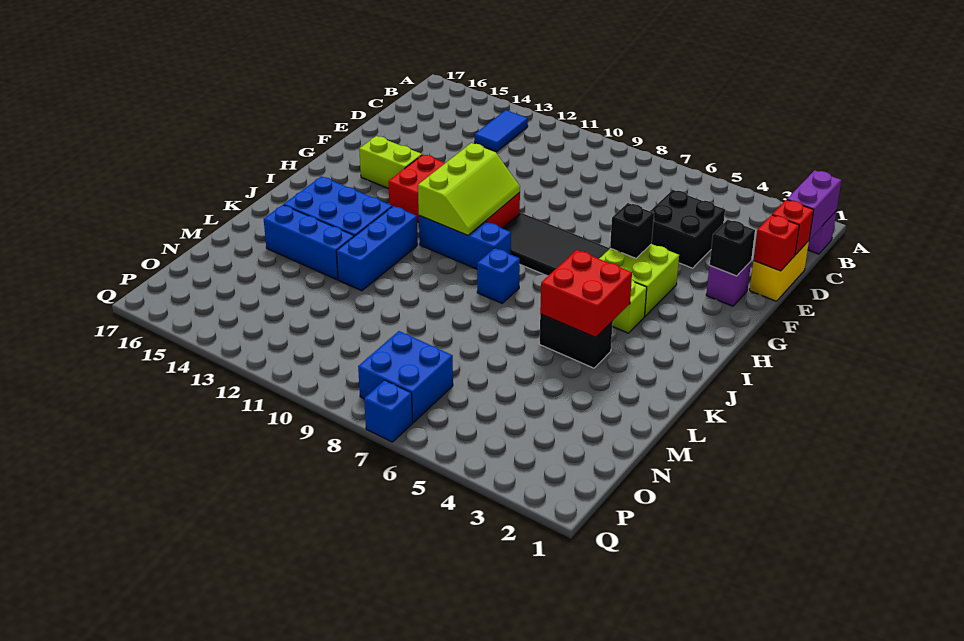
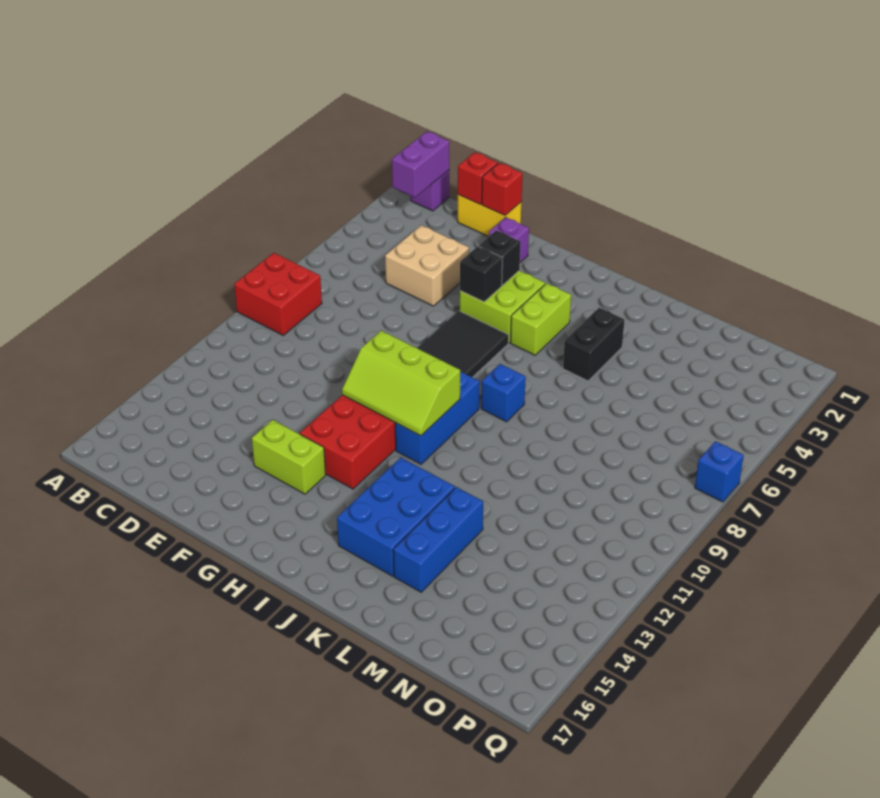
purple 1x2 brick [787,170,841,239] -> purple 1x2 brick turned to [392,132,449,197]
blue 1x2 tile [475,110,528,152] -> none
black 2x2 brick [650,190,725,268] -> tan 2x2 brick [385,225,469,306]
black 1x1 brick [710,220,755,276] -> black 1x1 brick moved to [479,230,521,286]
lime 2x3 slope [418,143,520,235] -> lime 2x3 slope turned to [342,331,460,436]
lime 1x2 brick [359,136,422,189] -> lime 1x2 brick turned to [252,420,326,494]
red 2x2 brick [540,250,632,337] -> red 2x2 brick moved to [234,253,322,335]
blue 1x3 brick [336,206,418,291] -> none
blue 2x2 brick [358,331,453,423] -> none

